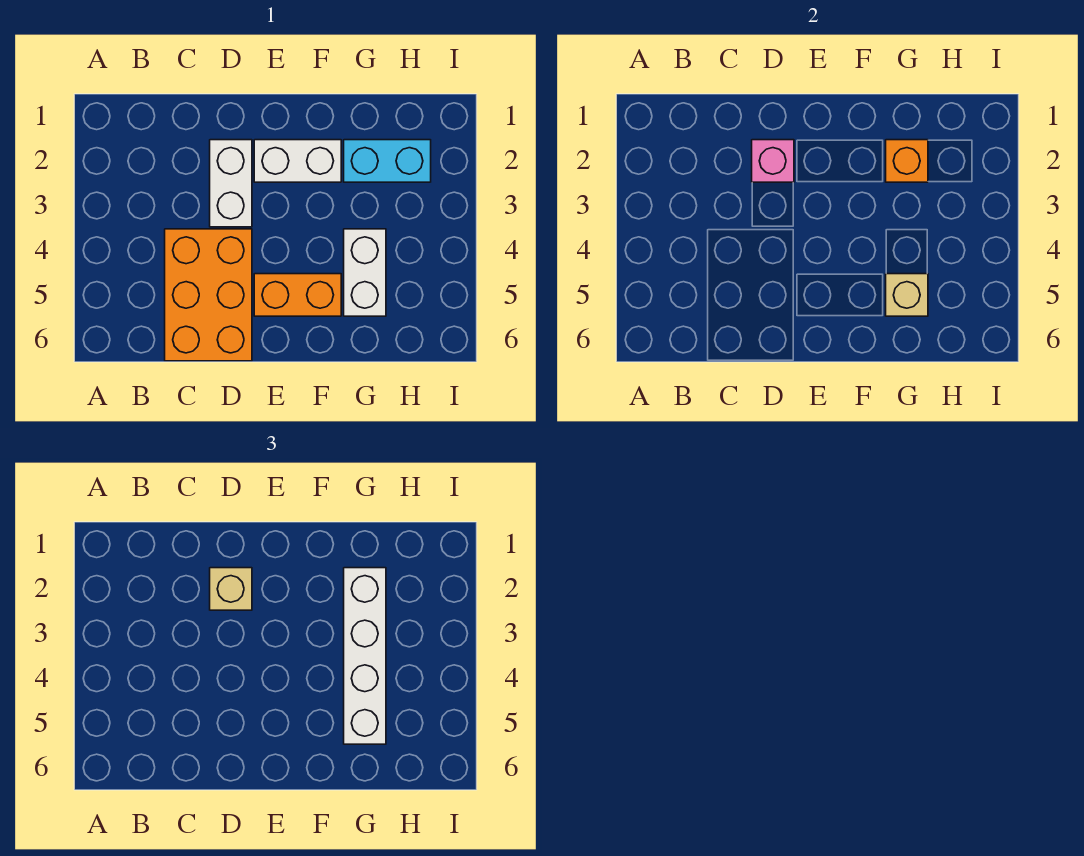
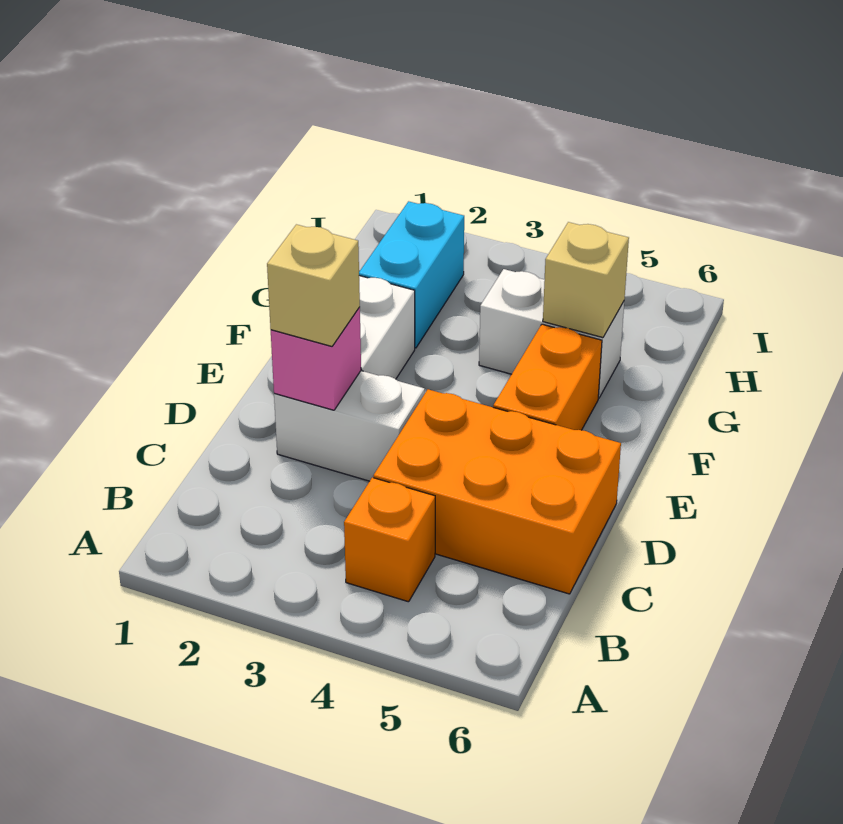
orange 1x1 brick [886,140,928,182] -> orange 1x1 brick moved to [344,478,435,602]
white 1x4 brick [344,568,386,744] -> none

